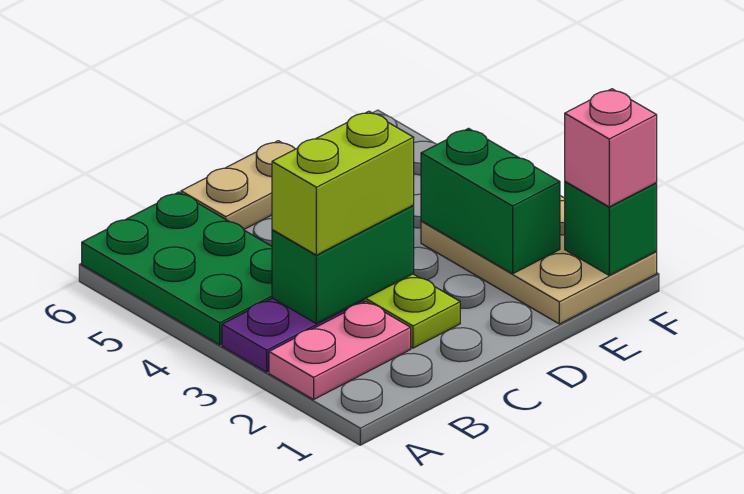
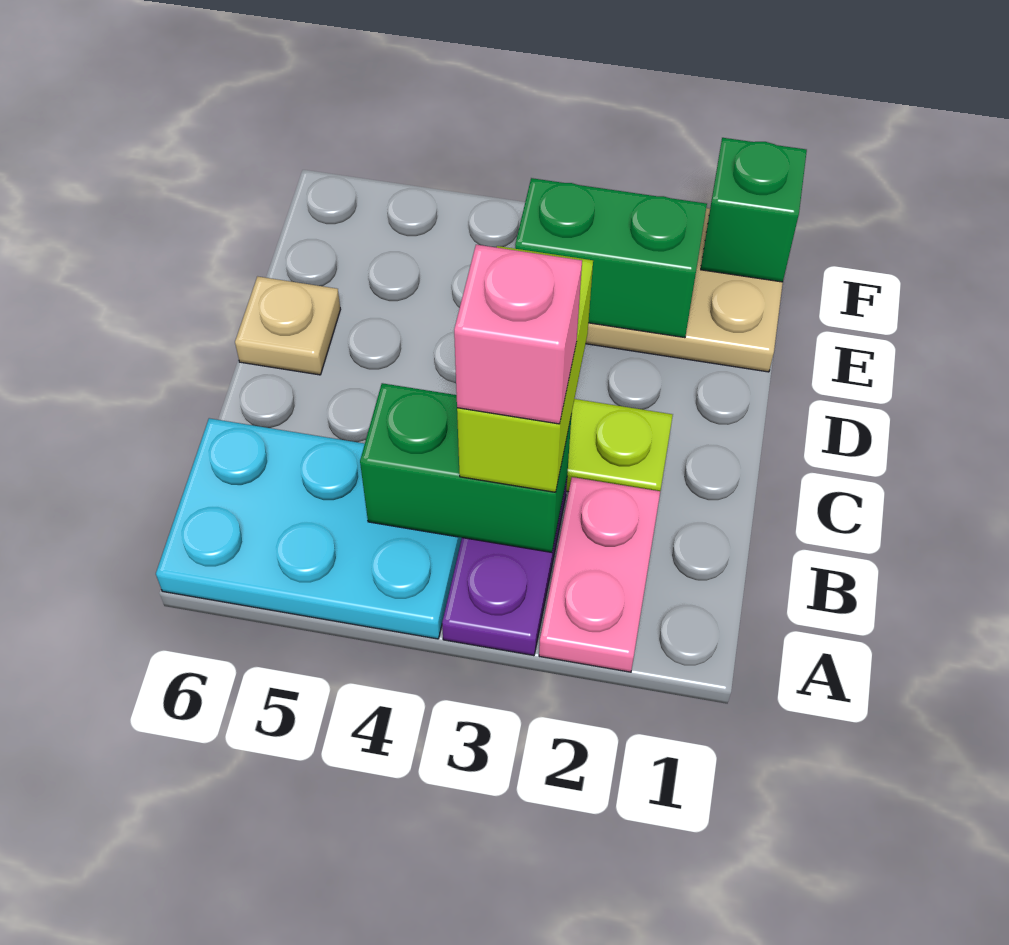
green 2x3 plate [82,192,272,345] -> cyan 2x3 plate [156,418,462,639]
green 1x2 brick [272,206,414,324] -> green 1x2 brick turned to [360,383,572,552]
tan 1x2 plate [181,141,295,229] -> tan 1x1 plate [235,276,340,375]
pink 1x1 brick [565,89,657,207] -> pink 1x1 brick moved to [454,245,582,424]

